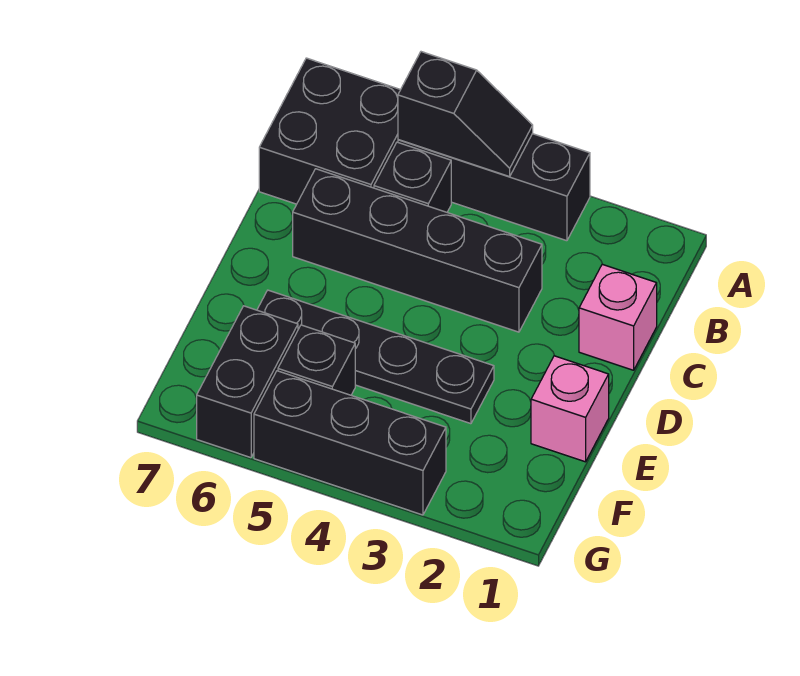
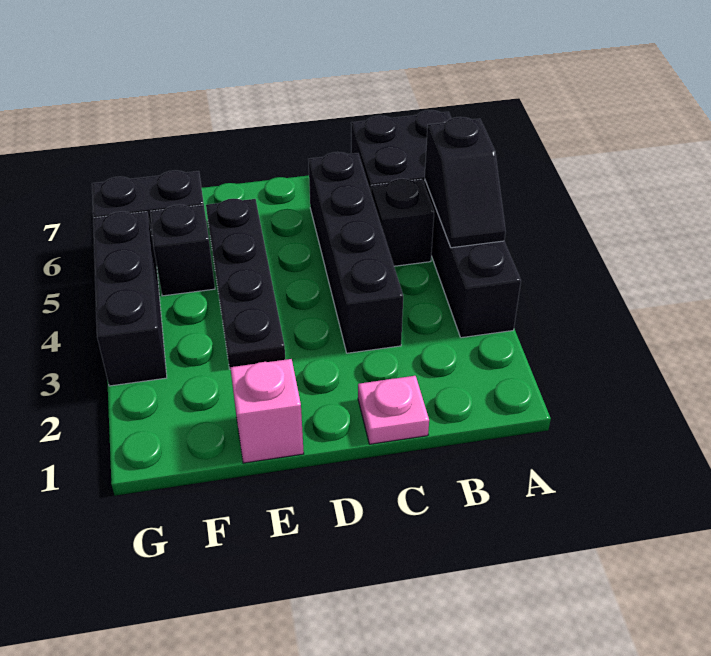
pink 1x1 brick [579,264,657,370] -> pink 1x1 plate [358,376,429,444]

